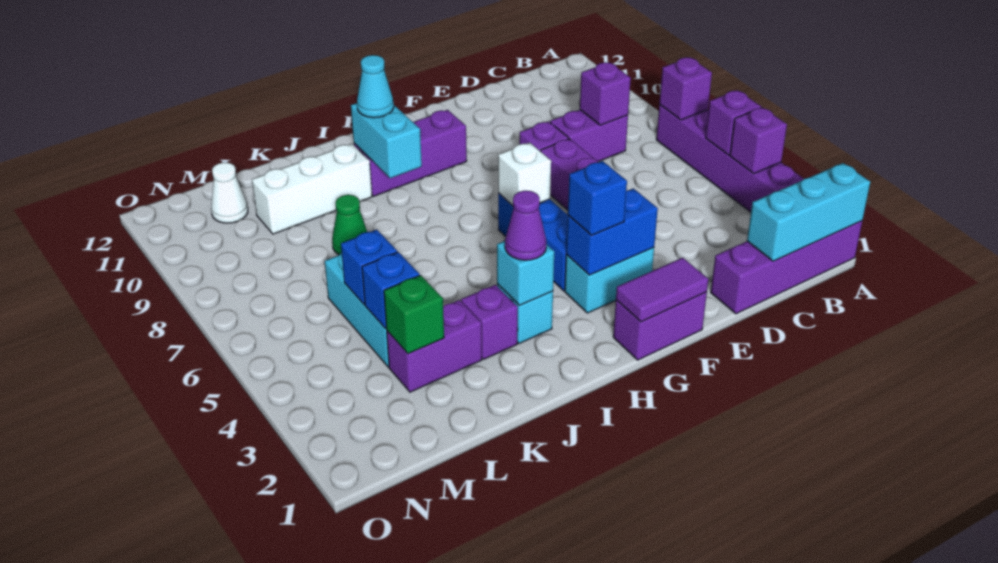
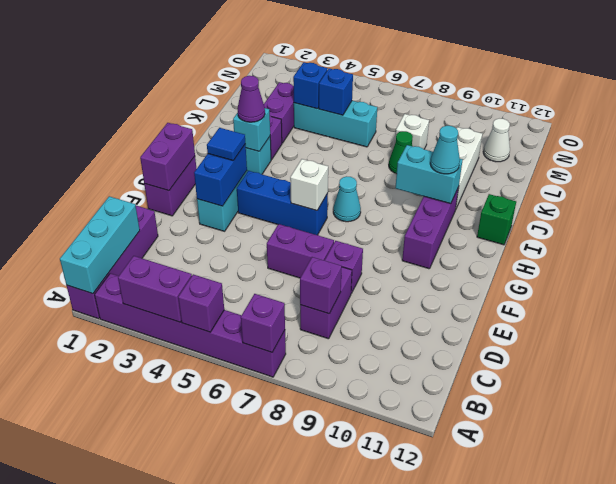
purple 1x1 brick [730,107,787,174] -> purple 1x2 brick [118,256,192,322]
purple 1x2 tile [616,258,708,322] -> purple 1x2 brick [140,123,195,191]
blue 1x1 brick [568,161,627,236] -> blue 1x1 tile [207,128,245,160]
none -> cyan 1x1 cone [333,176,361,222]
green 1x1 brick [384,275,444,354] -> green 1x1 brick moved to [477,194,516,245]
none -> white 1x1 brick [395,114,429,149]

